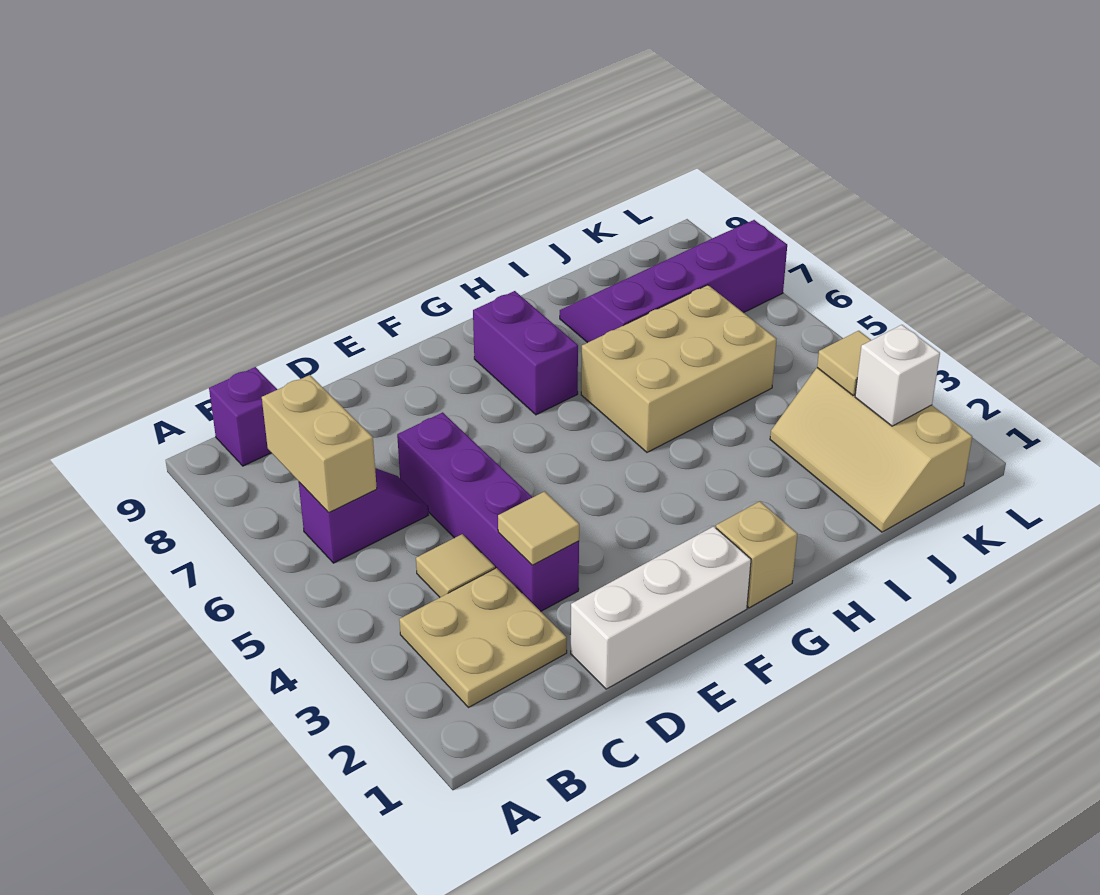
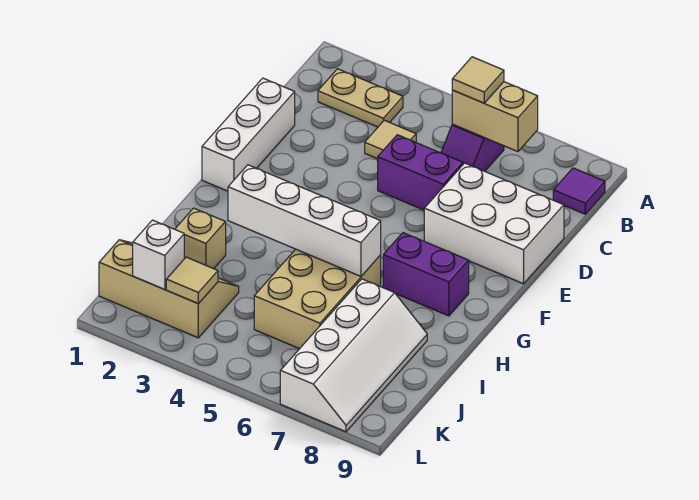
tan 2x2 plate [399,568,567,707] -> tan 1x2 plate [318,69,403,127]
purple 1x1 brick [209,367,277,466] -> purple 1x1 tile [553,168,605,214]
purple 1x4 brick [397,412,579,611] -> purple 1x2 brick [378,135,463,210]
tan 1x1 tile [498,492,579,565] -> tan 1x1 tile moved to [452,57,504,103]
none -> white 2x3 brick [424,163,564,284]
tan 1x1 brick [716,501,798,608] -> tan 1x1 brick moved to [175,208,226,269]
none -> white 1x4 brick [228,165,381,276]
purple 2x4 slope [560,220,787,343] -> white 2x4 slope [280,279,427,432]

